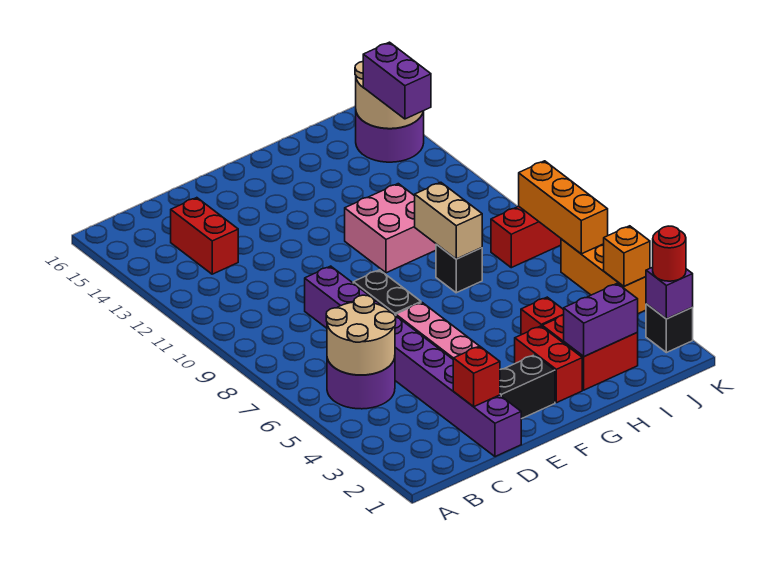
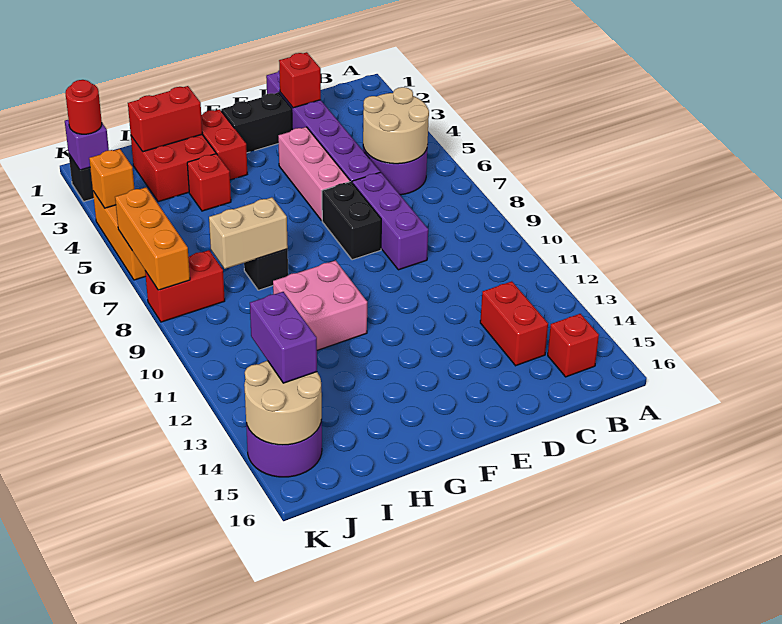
none -> red 1x1 brick [548,314,599,377]
purple 1x2 brick [564,283,638,356] -> red 1x2 brick [128,86,202,152]
tan 1x2 brick [415,182,482,259] -> tan 1x2 brick turned to [209,197,288,269]

